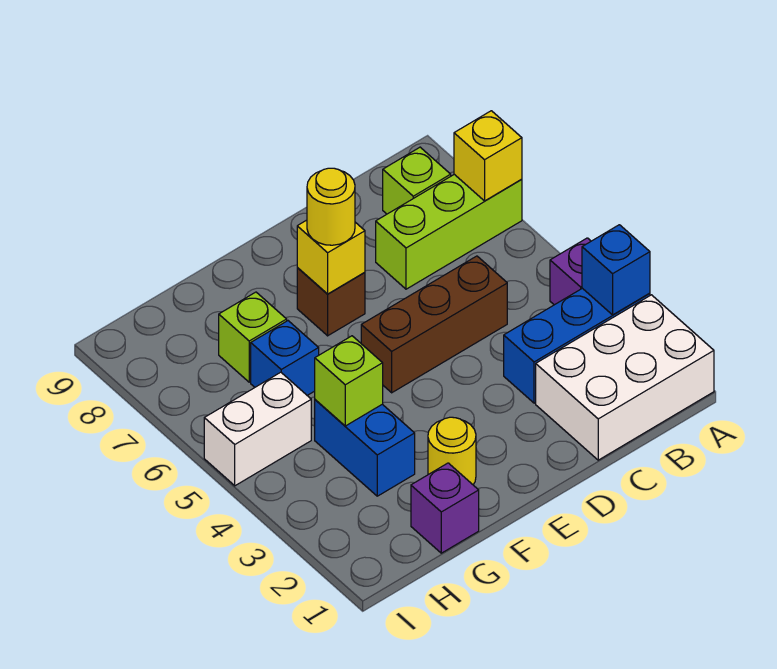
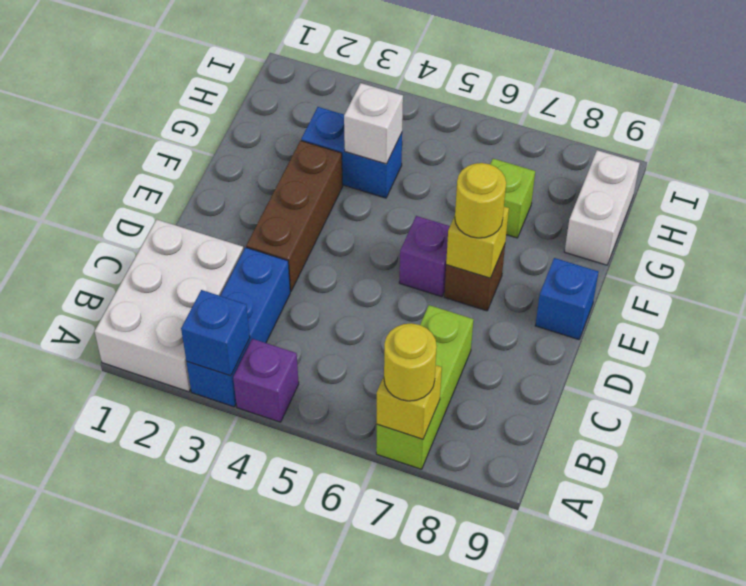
lime 1x1 brick [383,147,451,214] -> none
brown 1x3 brick [361,256,507,393] -> brown 1x3 brick moved to [246,141,343,291]
yellow 1x1 round brick [428,417,476,484] -> yellow 1x1 round brick moved to [384,323,437,401]
purple 1x1 brick [411,463,479,553] -> purple 1x1 brick moved to [399,216,450,297]
lime 1x1 brick [315,336,383,426] -> white 1x1 brick [344,83,403,164]
blue 1x1 brick [251,321,319,396] -> blue 1x1 brick moved to [535,258,598,340]
white 1x2 brick [204,372,311,486] -> white 1x2 brick moved to [565,150,640,265]

